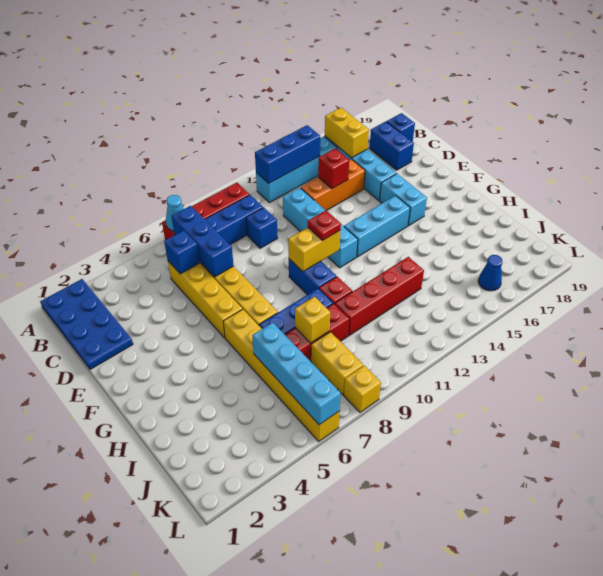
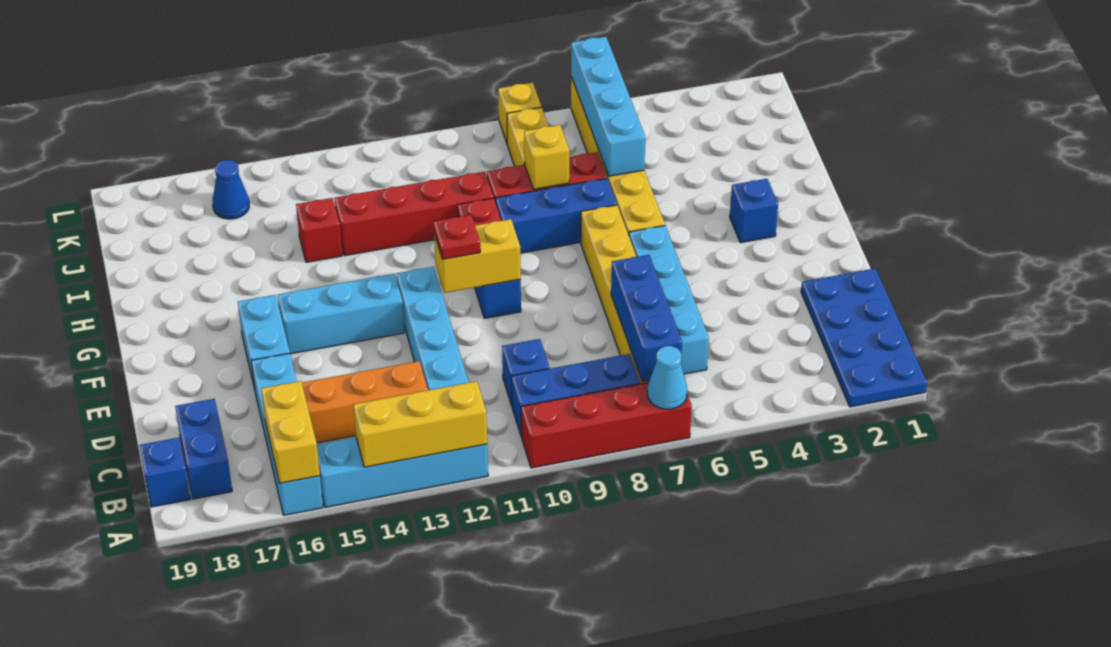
blue 1x3 brick [255,125,320,184] -> yellow 1x3 brick [353,381,487,467]
yellow 1x4 brick [168,261,242,338] -> cyan 1x4 brick [629,226,709,374]
blue 1x1 brick [164,230,200,274] -> blue 1x1 brick moved to [730,179,778,243]
red 1x1 brick [318,148,349,189] -> red 1x1 brick moved to [296,198,342,262]

